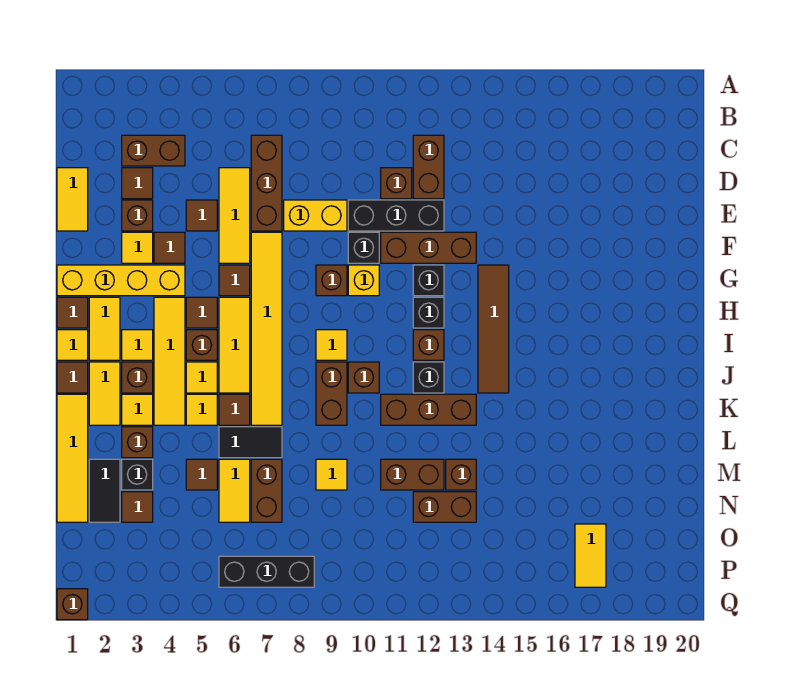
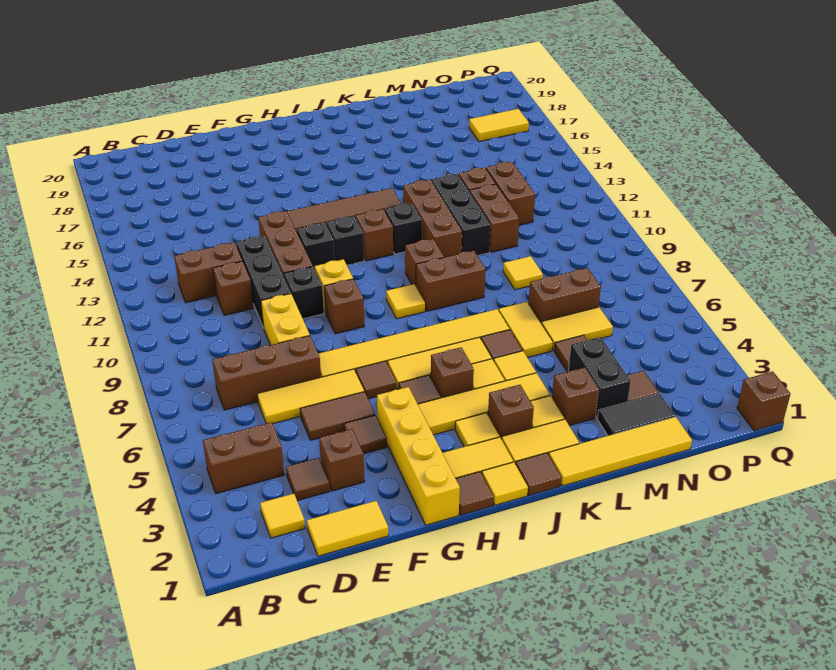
brown 1x2 brick [122,135,185,166] -> brown 1x2 brick turned to [203,422,284,494]
brown 1x1 tile [186,200,217,231] -> brown 1x2 tile [300,392,375,440]
yellow 1x1 tile [122,232,153,263] -> yellow 1x1 tile moved to [260,493,305,538]
black 1x2 tile [219,427,282,458] -> yellow 1x2 tile [499,302,553,358]
black 1x1 brick [122,459,153,490] -> black 1x2 brick [568,337,631,418]
black 1x3 brick [219,556,314,587] -> black 1x3 brick moved to [431,174,491,256]

